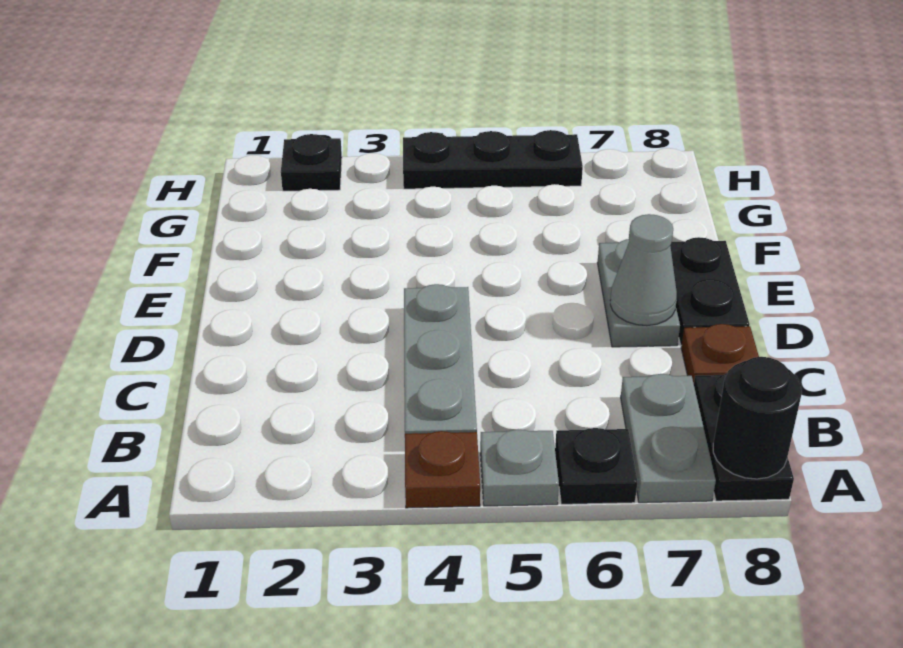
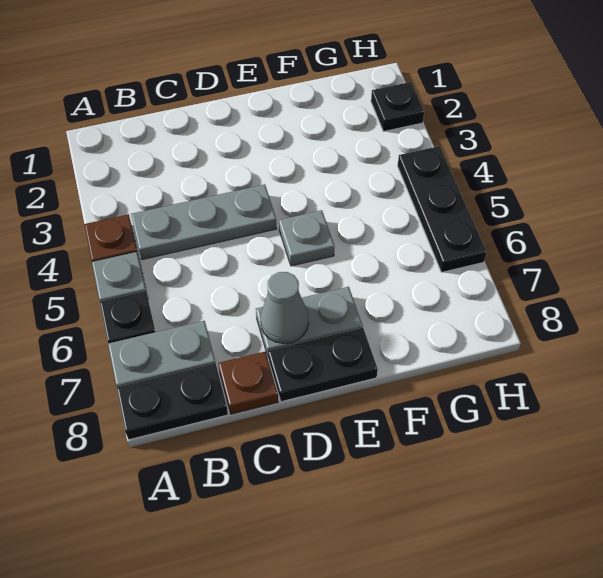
black 1x1 round brick [713,357,802,479] -> none
none -> grey 1x1 plate [279,210,334,266]

